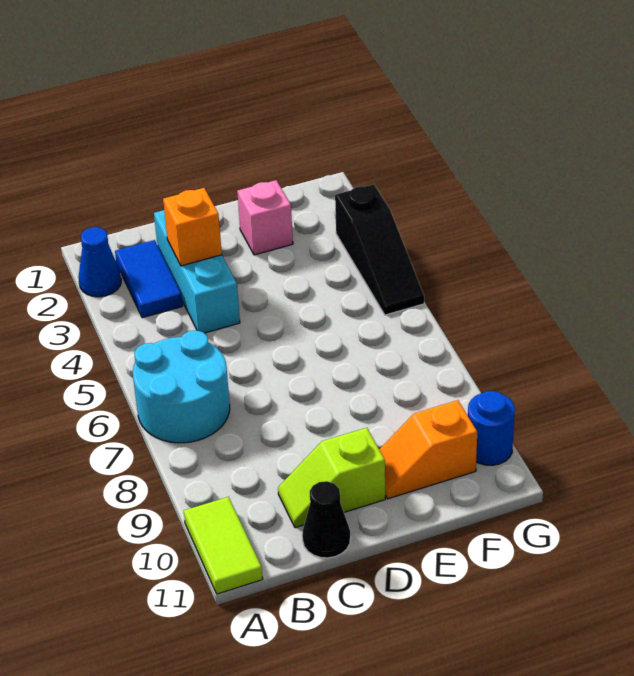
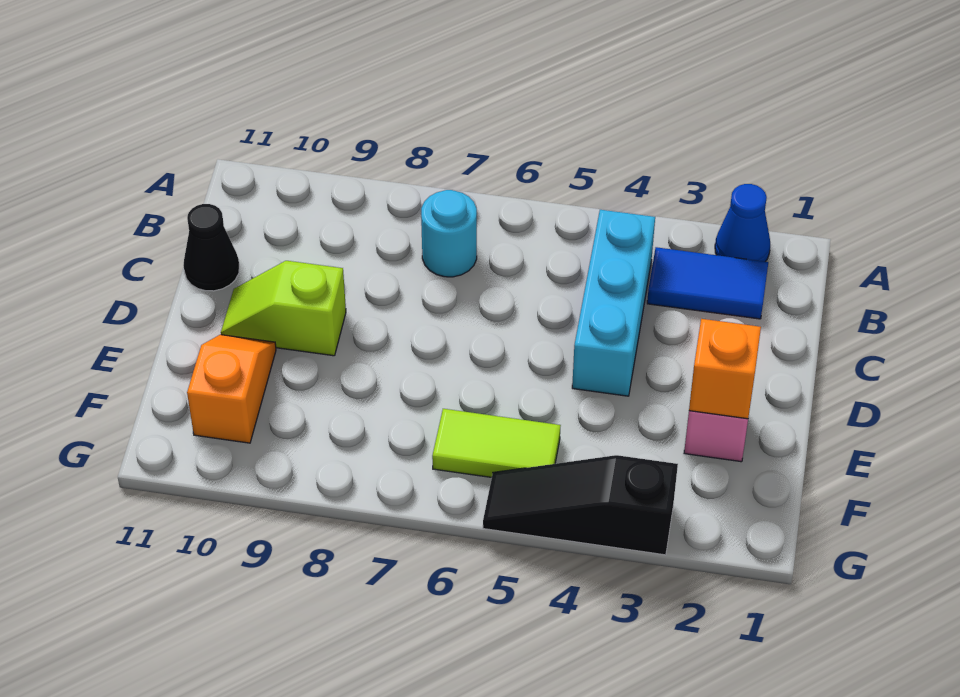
cyan 2x2 round brick [133,330,230,443] -> cyan 1x1 round brick [421,190,477,277]
lime 1x2 tile [184,497,263,594] -> lime 1x2 tile moved to [432,409,561,477]
cyan 1x3 brick [154,210,240,333] -> cyan 1x3 brick turned to [572,210,655,396]
orange 1x1 brick [163,188,222,266] -> orange 1x1 brick moved to [689,319,761,419]
lime 1x2 slope [278,428,385,528] -> lime 1x2 slope turned to [221,261,346,356]
blue 1x1 round brick [468,391,515,465] -> none

